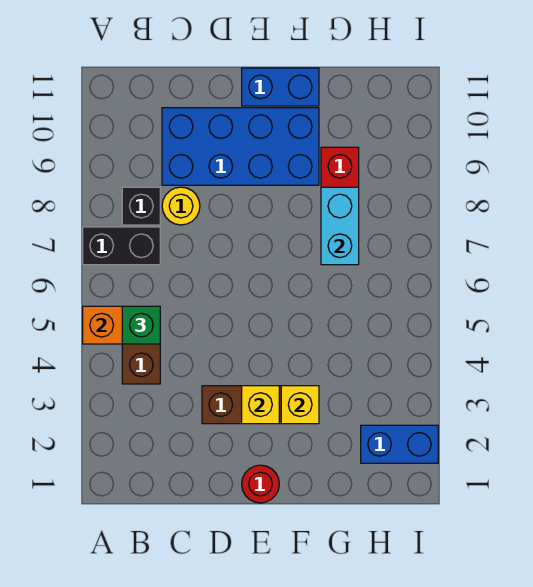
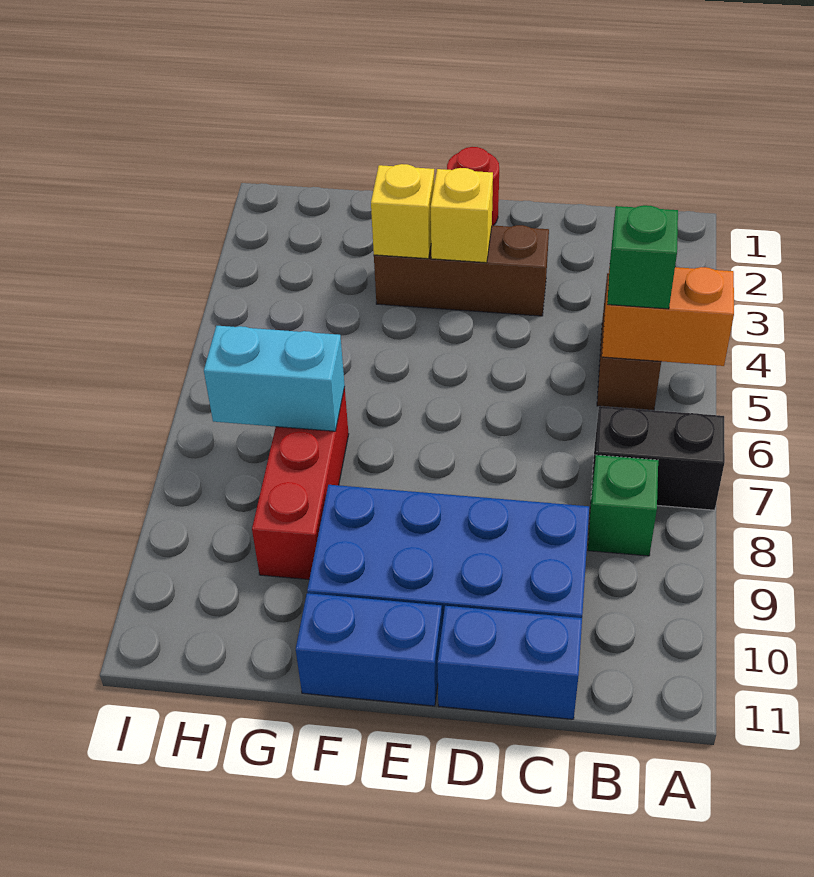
black 1x1 brick [122,187,160,225] -> green 1x1 brick [588,455,658,556]
yellow 1x1 round brick [162,187,200,225] -> none
cyan 1x2 brick [321,187,359,265] -> cyan 1x2 brick turned to [204,326,345,431]
blue 1x2 brick [361,425,438,463] -> blue 1x2 brick moved to [438,606,582,719]

